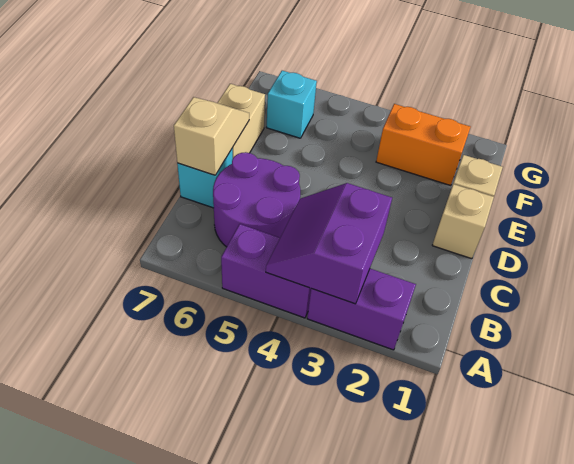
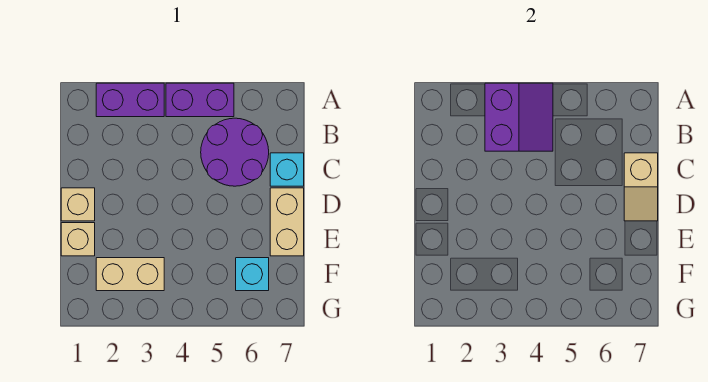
orange 1x2 brick [376,104,470,186] -> tan 1x2 brick [96,258,164,291]

